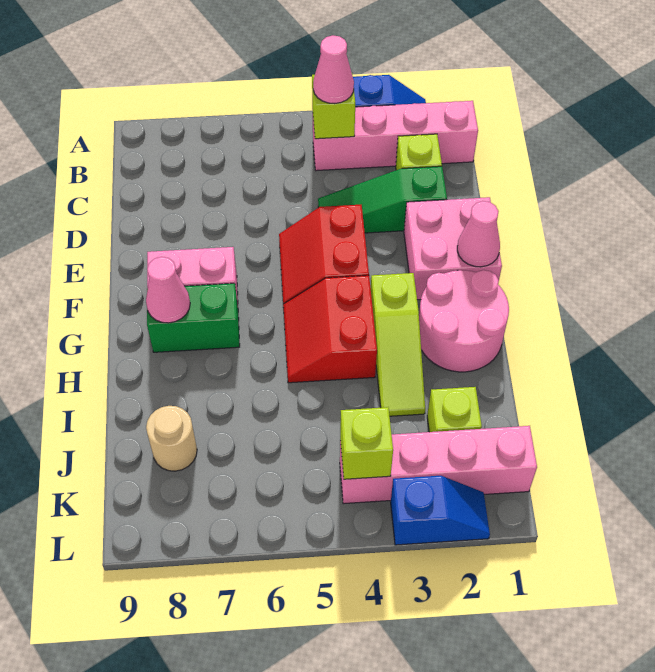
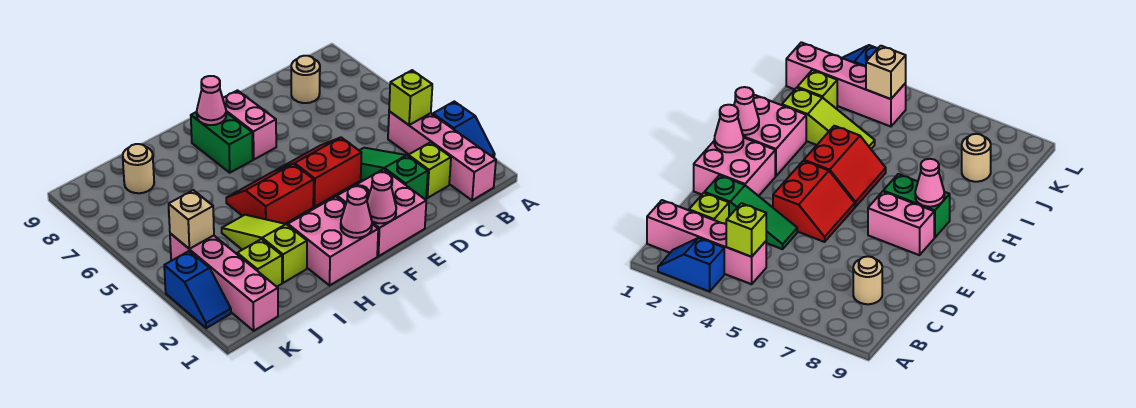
pink 1x1 cone [313,35,354,104] -> pink 1x1 cone moved to [341,186,372,238]
none -> tan 1x1 round brick [291,56,320,103]
pink 2x2 round brick [419,270,509,372] -> pink 2x2 brick [288,197,378,285]
lime 1x3 slope [371,273,425,416] -> lime 1x3 slope turned to [222,215,307,283]
lime 1x1 brick [340,407,393,479] -> tan 1x1 brick [169,190,214,249]

